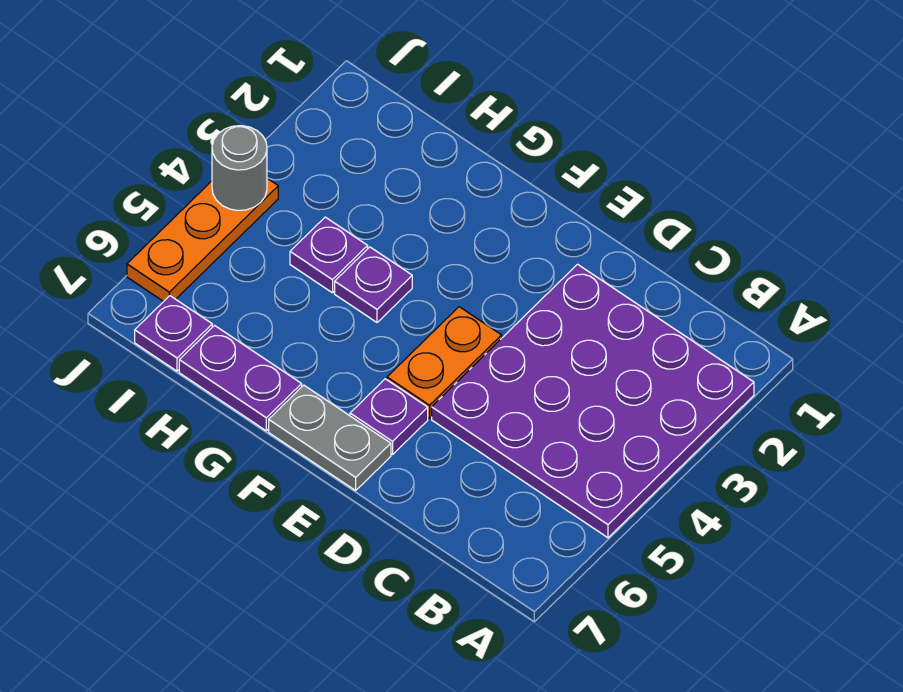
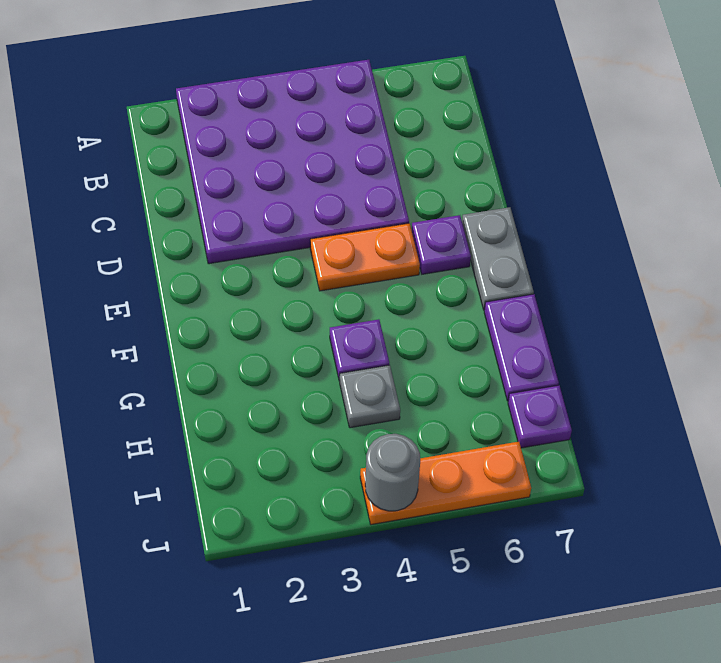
purple 1x1 plate [290,217,368,293] -> grey 1x1 plate [340,365,400,428]

